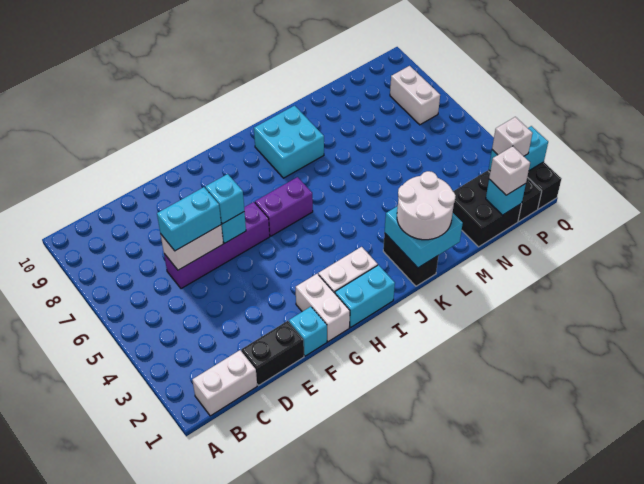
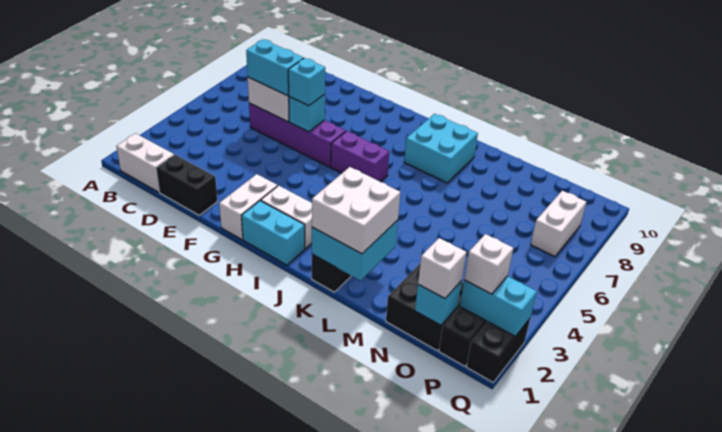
cyan 1x1 brick [289,307,327,356] -> none
white 2x2 round brick [397,171,456,240] -> white 2x2 brick [312,167,400,254]

